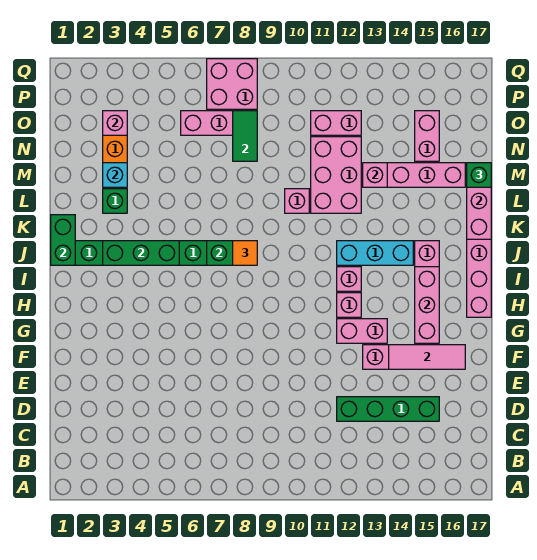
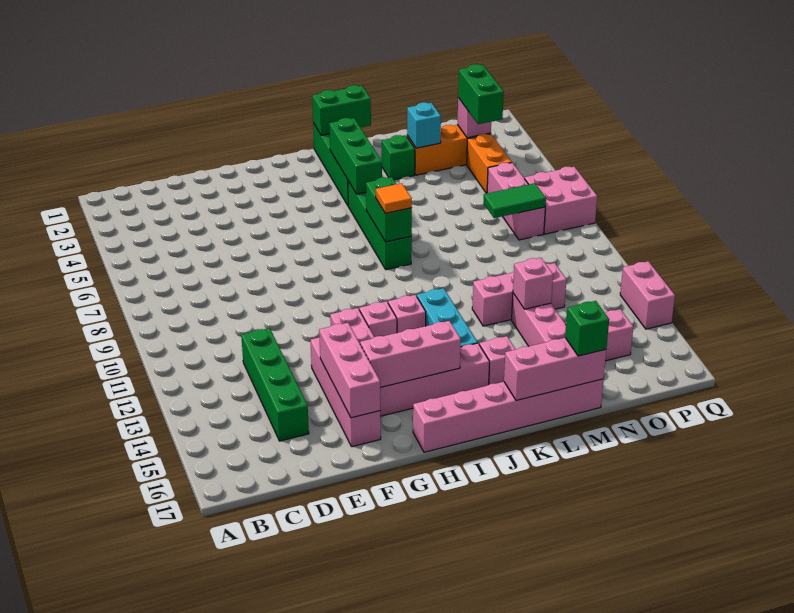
pink 1x3 tile [389,345,465,369] -> pink 1x3 brick [319,323,381,418]
pink 1x1 brick [285,189,309,213] -> pink 1x1 brick moved to [479,336,516,384]
pink 2x3 brick [311,137,361,213] -> pink 1x3 brick [472,263,566,326]
none -> green 1x2 brick [458,64,504,124]
none -> orange 1x2 brick [467,134,512,194]
pink 1x2 brick [311,111,361,135] -> pink 1x2 brick moved to [620,261,675,329]

